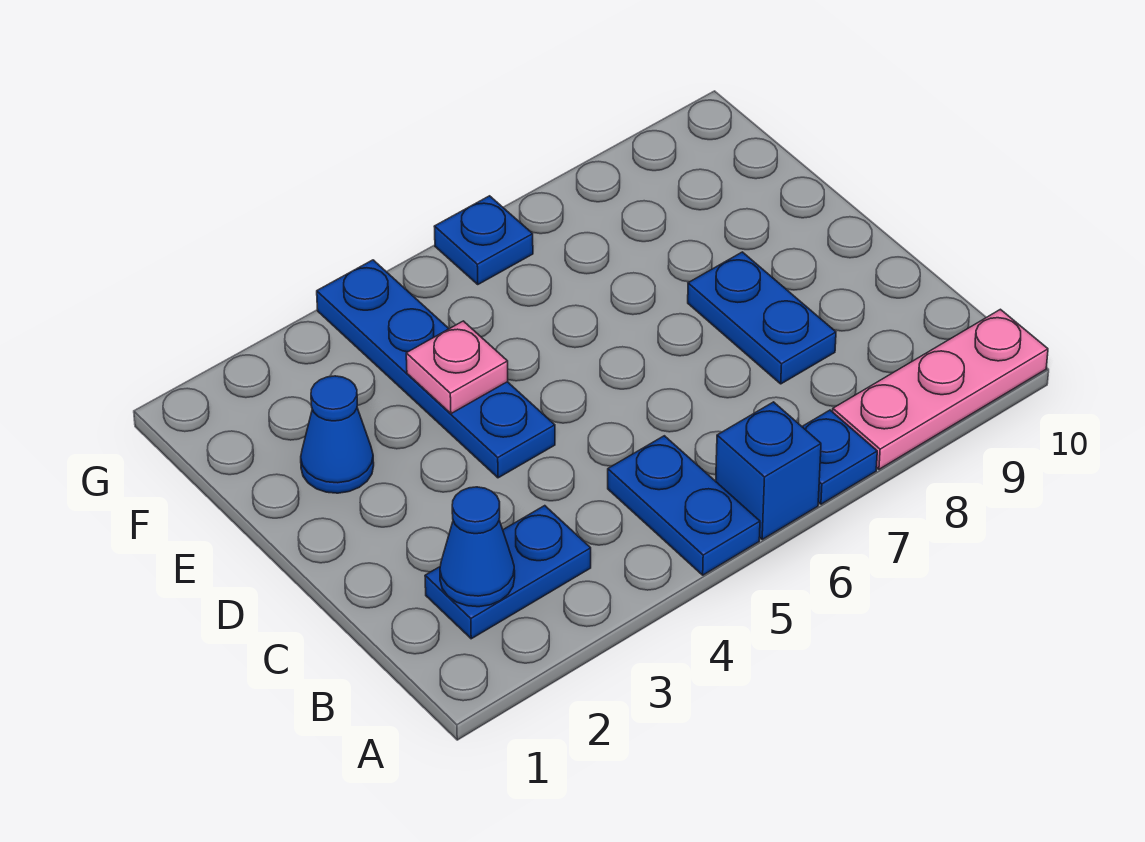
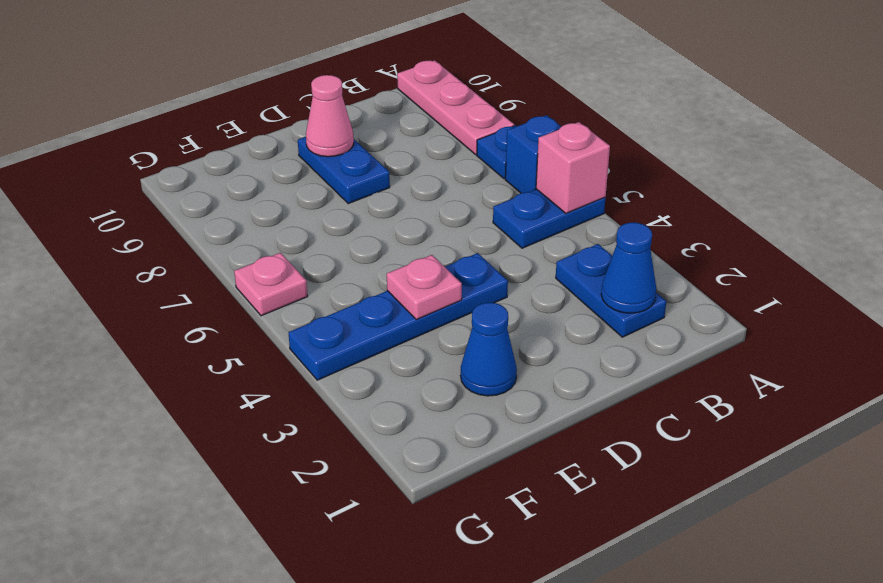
none -> pink 1x1 brick [536,122,610,213]
blue 1x2 plate [688,252,836,384] -> blue 1x2 plate turned to [298,137,390,204]
none -> pink 1x1 cone [306,75,354,157]
blue 1x1 plate [434,196,533,284] -> pink 1x1 plate [234,253,308,316]

